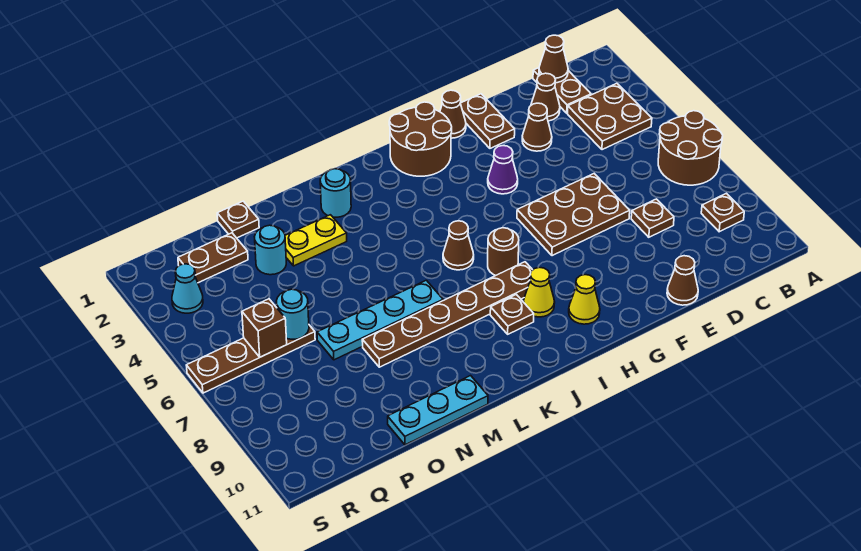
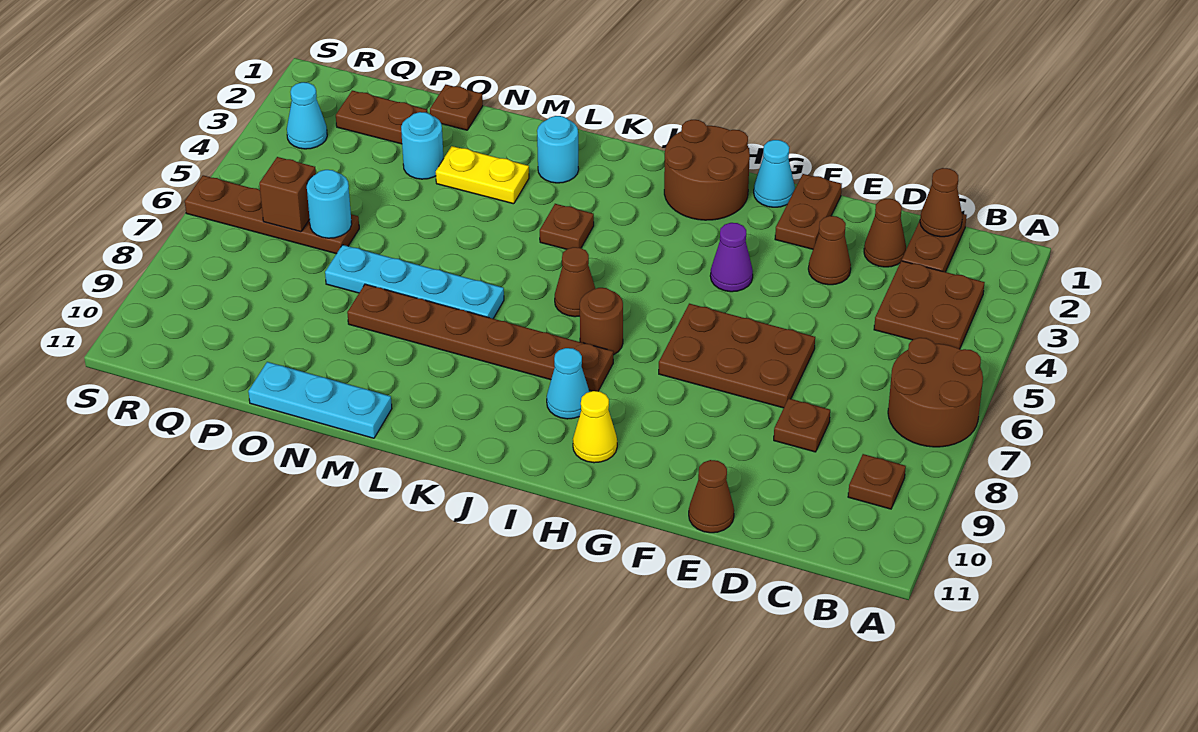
brown 1x1 cone [440,90,466,138] -> cyan 1x1 cone [754,140,795,207]
yellow 1x1 cone [524,267,555,317] -> cyan 1x1 cone [547,348,589,419]
brown 1x1 plate [490,294,534,334] -> brown 1x1 plate moved to [540,204,594,249]

